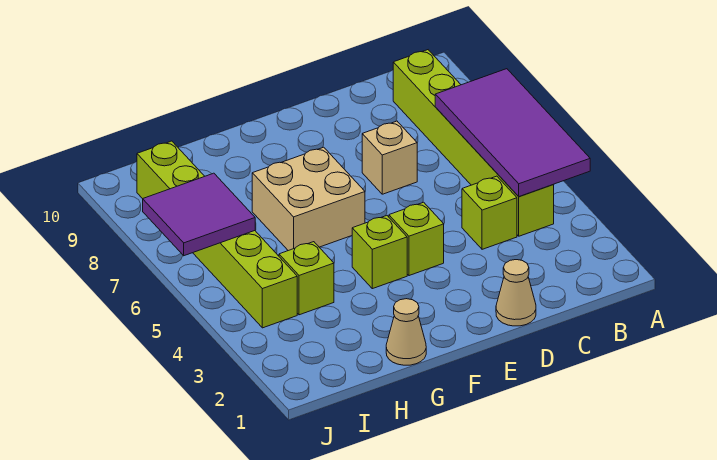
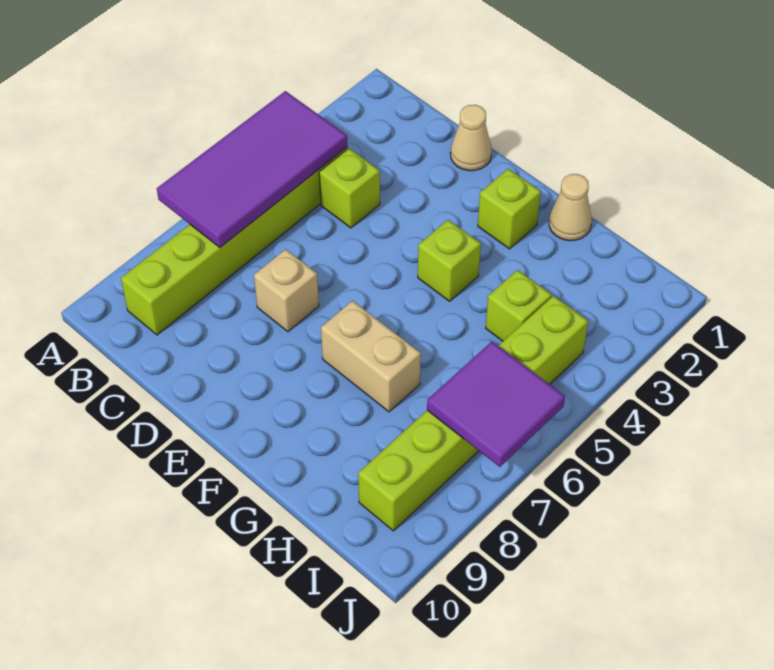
lime 1x1 brick [389,202,444,276] -> lime 1x1 brick moved to [478,169,541,249]
tan 2x2 brick [252,147,365,251] -> tan 1x2 brick [321,301,421,412]

